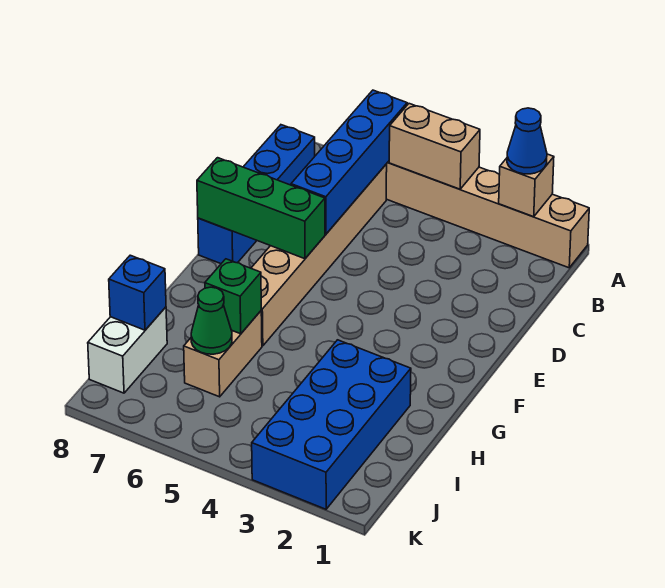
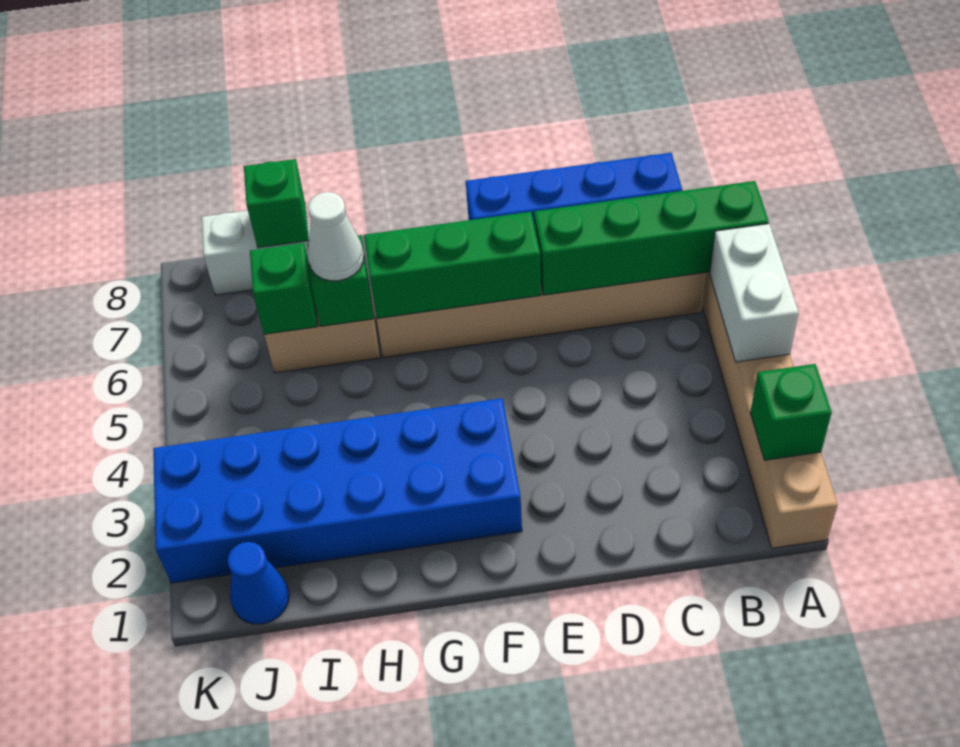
tan 1x1 brick [499,154,554,217] -> green 1x1 brick [750,364,832,460]
blue 1x1 cone [507,108,547,174] -> blue 1x1 cone moved to [228,542,289,624]
tan 1x2 brick [389,104,480,189] -> white 1x2 brick [710,224,799,362]
blue 1x4 brick [291,90,407,234] -> green 1x4 brick [534,181,769,295]
green 1x3 brick [197,158,325,259] -> green 1x3 brick turned to [364,212,541,319]
blue 2x4 brick [252,340,411,509] -> blue 2x6 brick [153,398,522,583]
none -> white 1x1 cone [307,192,364,281]
green 1x1 cone [191,287,232,354] -> green 1x1 brick [250,243,318,334]
blue 1x1 brick [109,255,166,330] -> green 1x1 brick [244,159,309,248]

